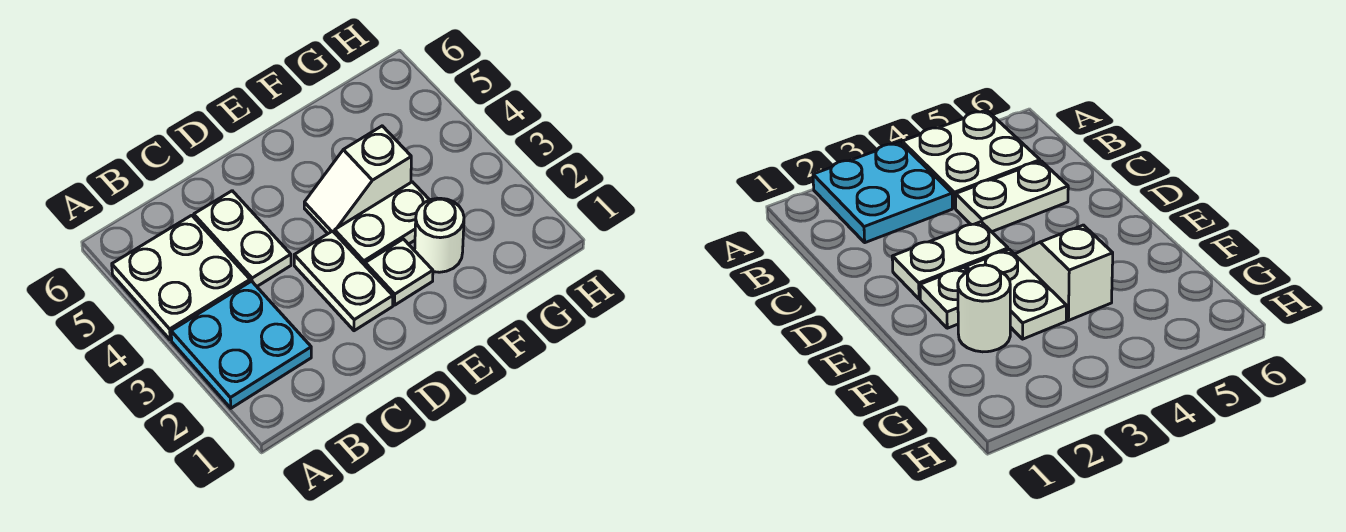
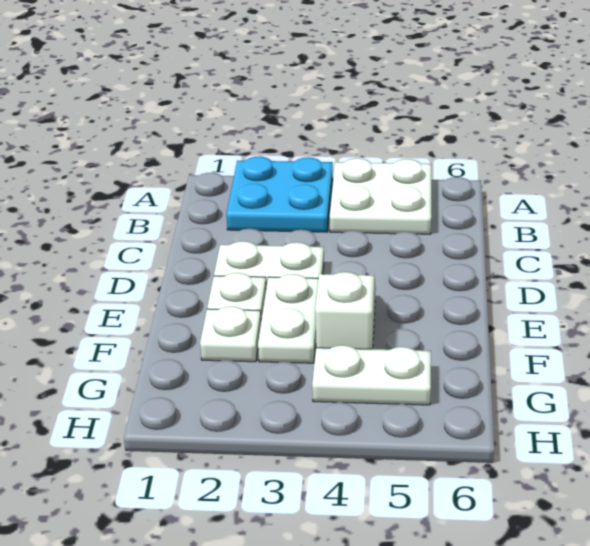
white 1x2 plate [194,191,291,286] -> white 1x2 plate moved to [312,345,431,405]
white 1x1 round brick [415,198,464,272] -> white 1x1 plate [200,306,261,362]

